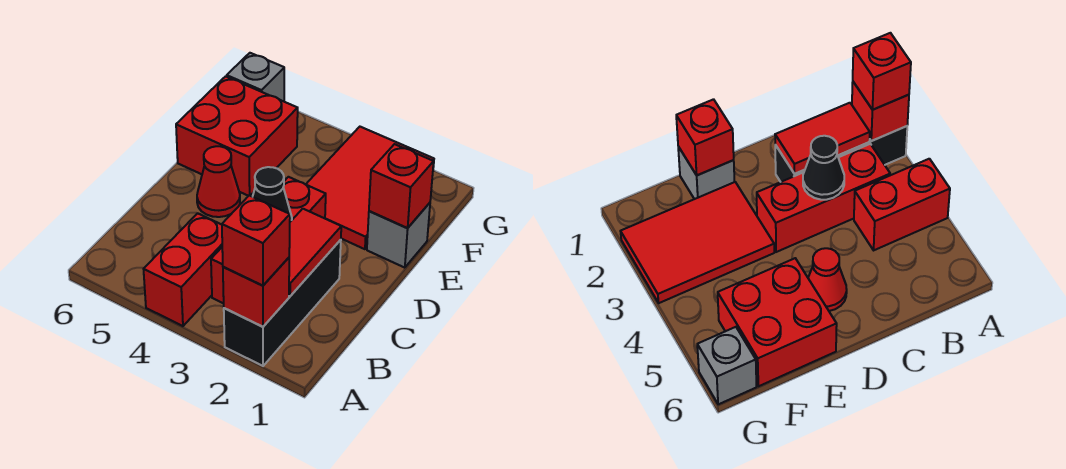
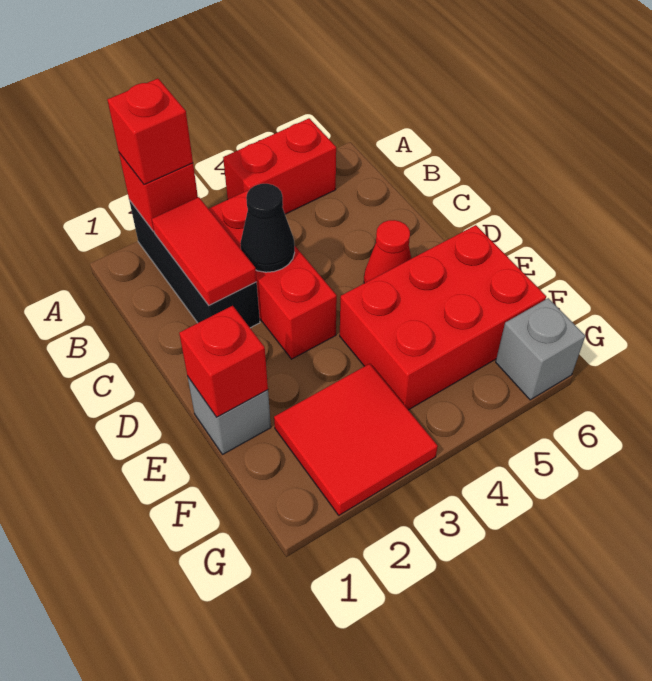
red 1x2 brick [144,213,222,326] -> red 1x2 brick turned to [223,118,336,214]
red 2x3 tile [306,127,434,249] -> red 2x2 tile [274,364,438,515]
red 2x2 brick [176,76,298,196] -> red 2x3 brick [340,225,546,410]

